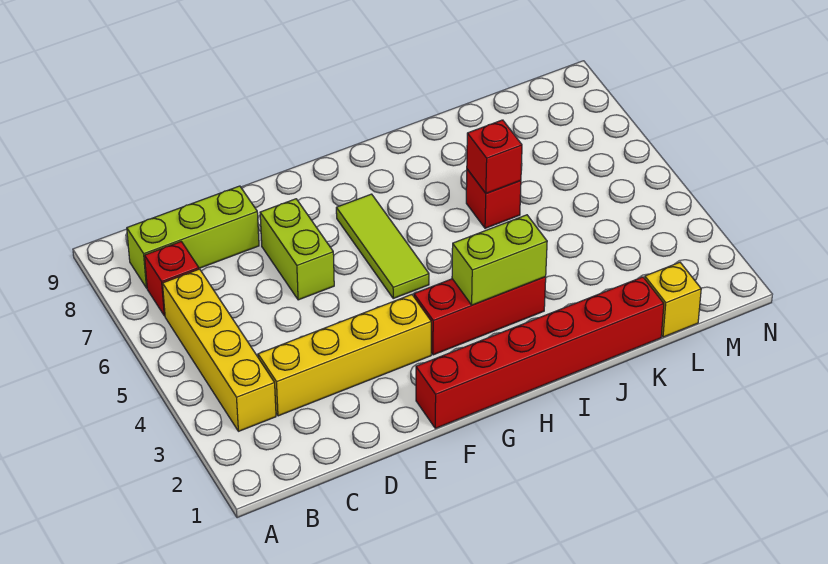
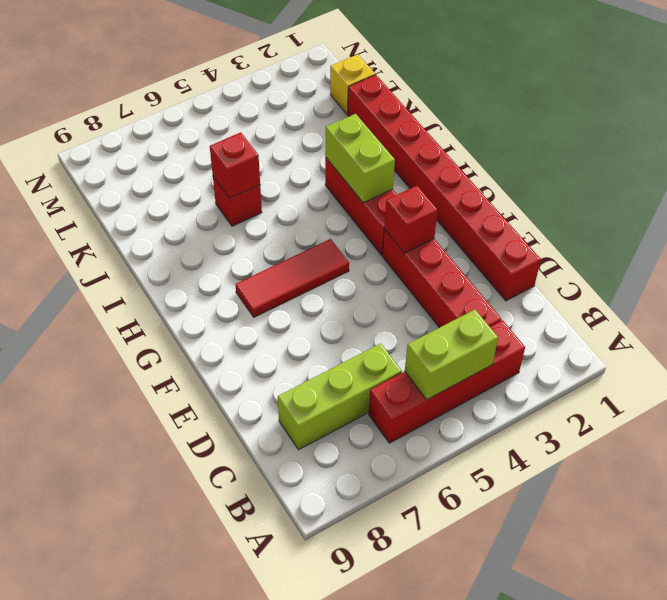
yellow 1x4 brick [163,269,276,431] -> red 1x4 brick [369,320,525,443]
red 1x1 brick [145,242,199,316] -> red 1x1 brick moved to [384,186,438,253]
lime 1x3 brick [127,186,259,288] -> lime 1x3 brick turned to [278,343,402,450]
yellow 1x4 brick [258,295,431,416] -> red 1x4 brick [382,229,501,328]
lime 1x2 brick [260,199,334,300] -> lime 1x2 brick moved to [405,310,498,400]
red 1x6 brick [416,277,664,428] -> red 1x8 brick [348,75,541,301]
lime 1x3 tile [336,194,429,298] -> red 1x3 tile [235,239,349,317]

